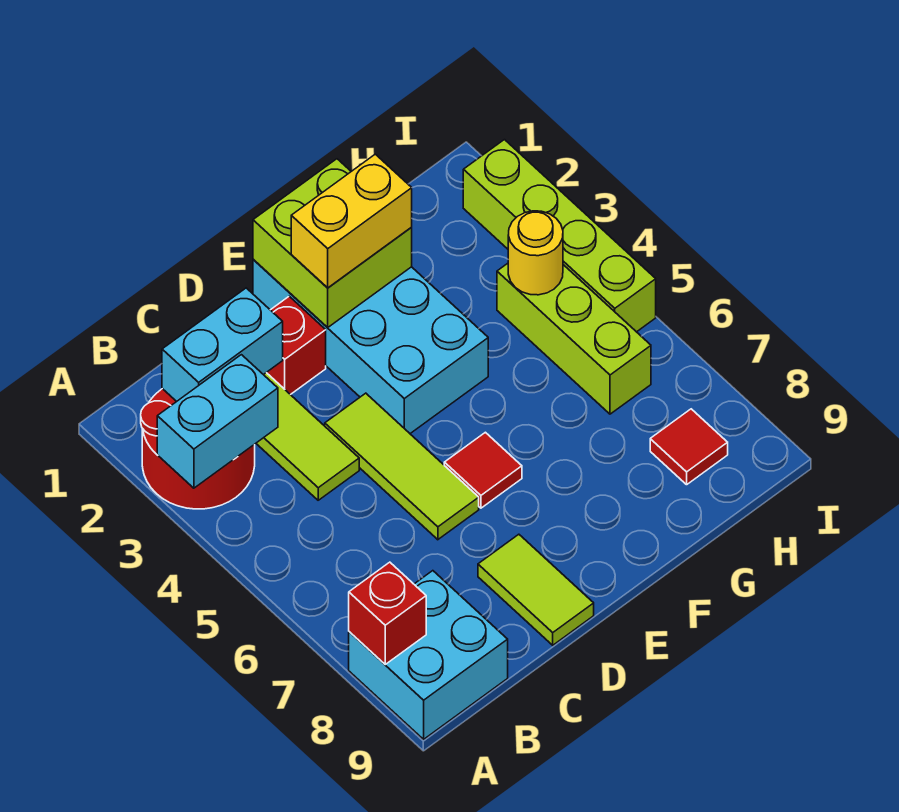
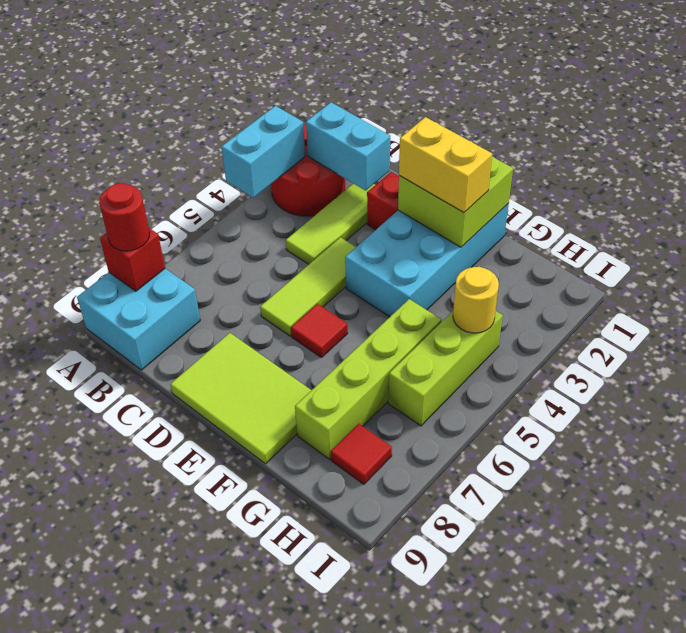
cyan 1x2 brick [157,355,278,488] -> cyan 1x2 brick turned to [222,106,305,198]
none -> red 1x1 round brick [99,183,150,251]
lime 1x2 tile [478,534,594,645] -> lime 2x3 tile [170,333,311,464]
lime 1x4 brick [463,140,656,332] -> lime 1x4 brick moved to [295,299,441,459]

